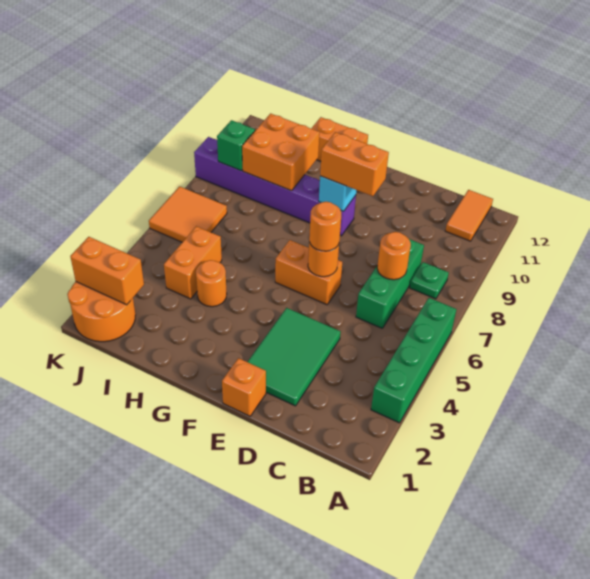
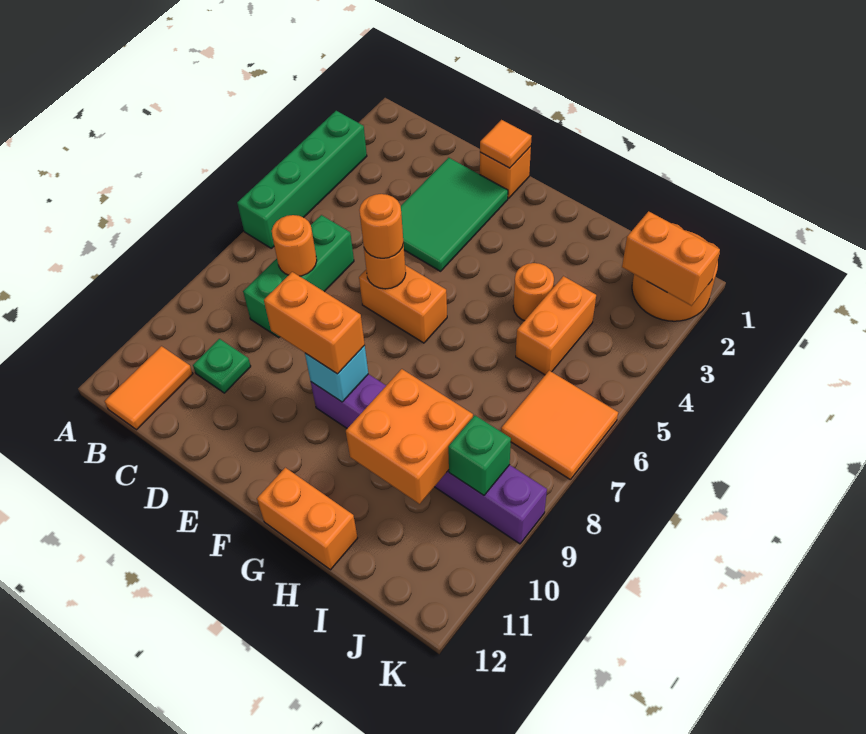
green 1x1 plate [410,262,449,299] -> green 1x1 plate moved to [193,339,251,393]
none -> orange 1x1 tile [480,120,532,168]

